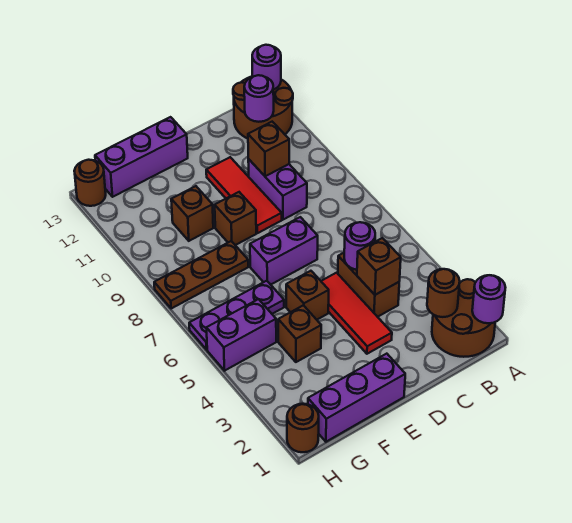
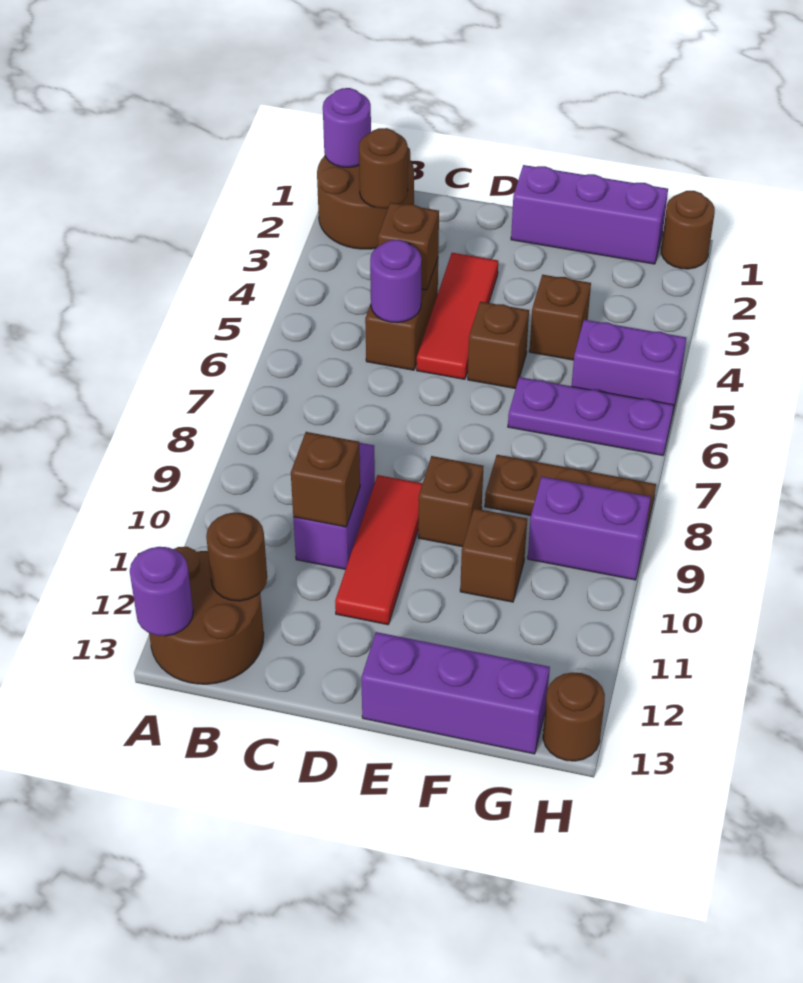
purple 1x1 round brick [244,75,274,122] -> brown 1x1 round brick [206,512,267,601]
purple 1x2 brick [250,217,318,285] -> purple 1x2 brick moved to [528,477,651,580]

